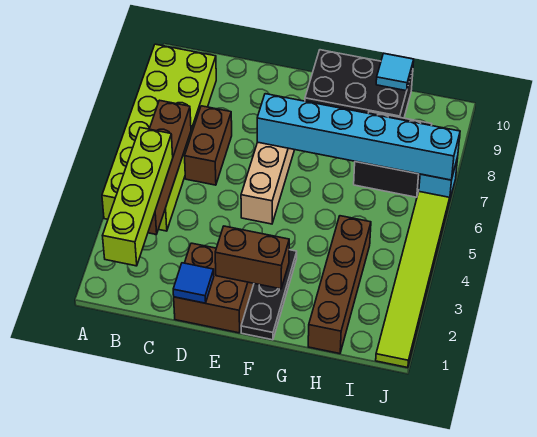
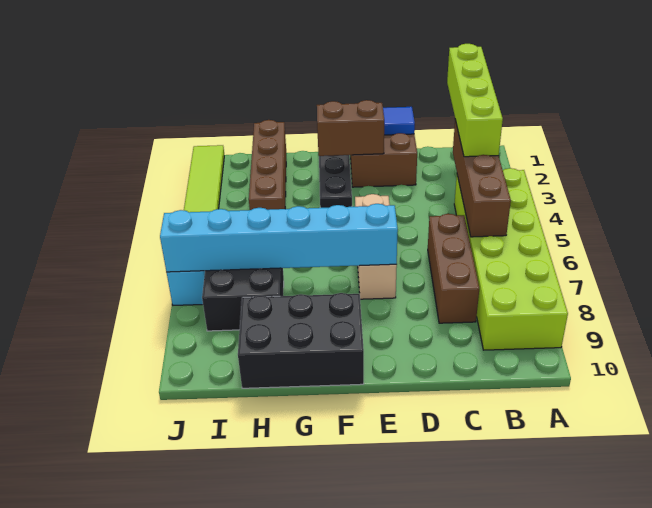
brown 1x2 brick [185,106,232,185] -> brown 1x3 brick [428,214,479,323]
cyan 1x1 tile [376,54,414,91] -> none

